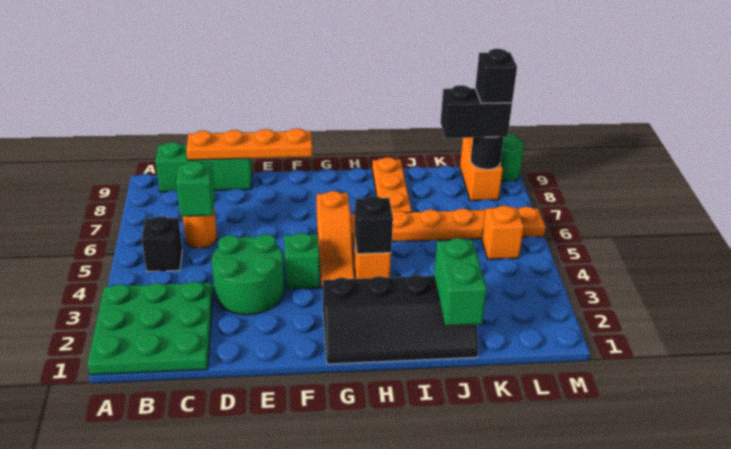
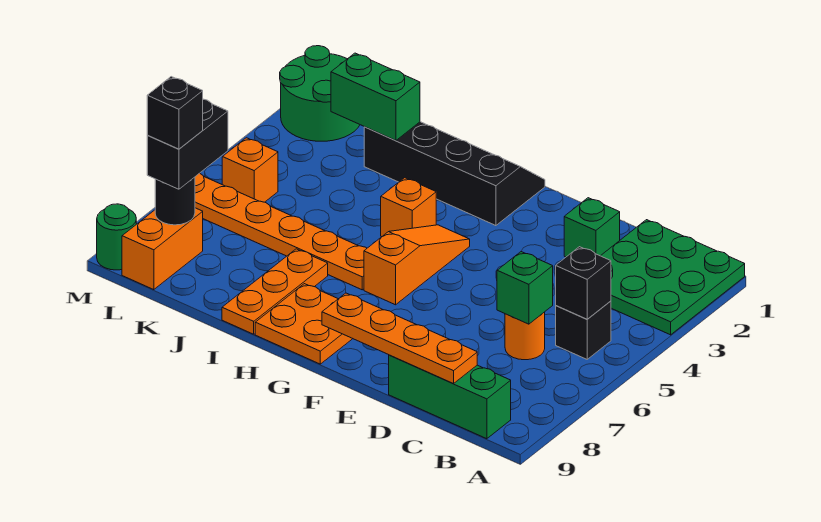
green 2x2 round brick [212,234,284,315] -> green 2x2 round brick moved to [280,46,360,141]
green 1x1 brick [284,233,320,289] -> green 1x1 brick moved to [564,198,620,257]
none -> orange 2x2 plate [255,284,353,364]
black 1x1 brick [355,196,393,254] -> black 1x1 brick moved to [556,247,611,319]
green 1x2 brick [434,238,487,325] -> green 1x2 brick turned to [331,53,420,141]
black 1x2 brick [440,85,512,138] -> black 1x2 brick turned to [147,99,228,189]

